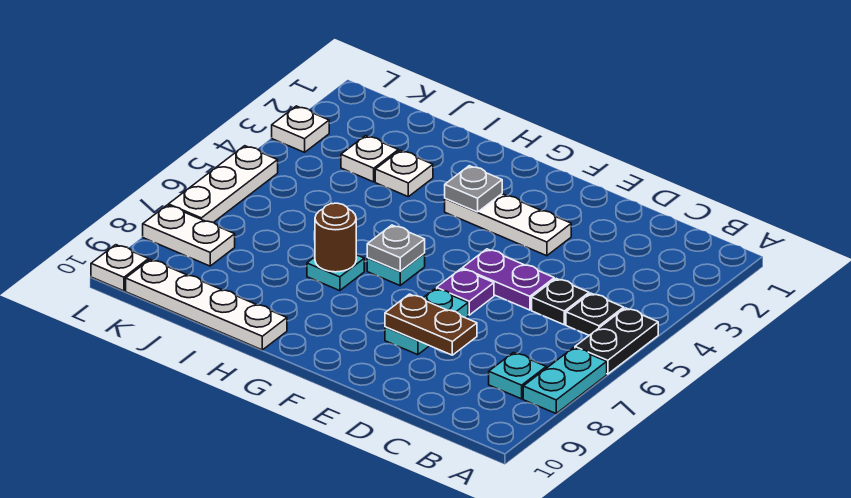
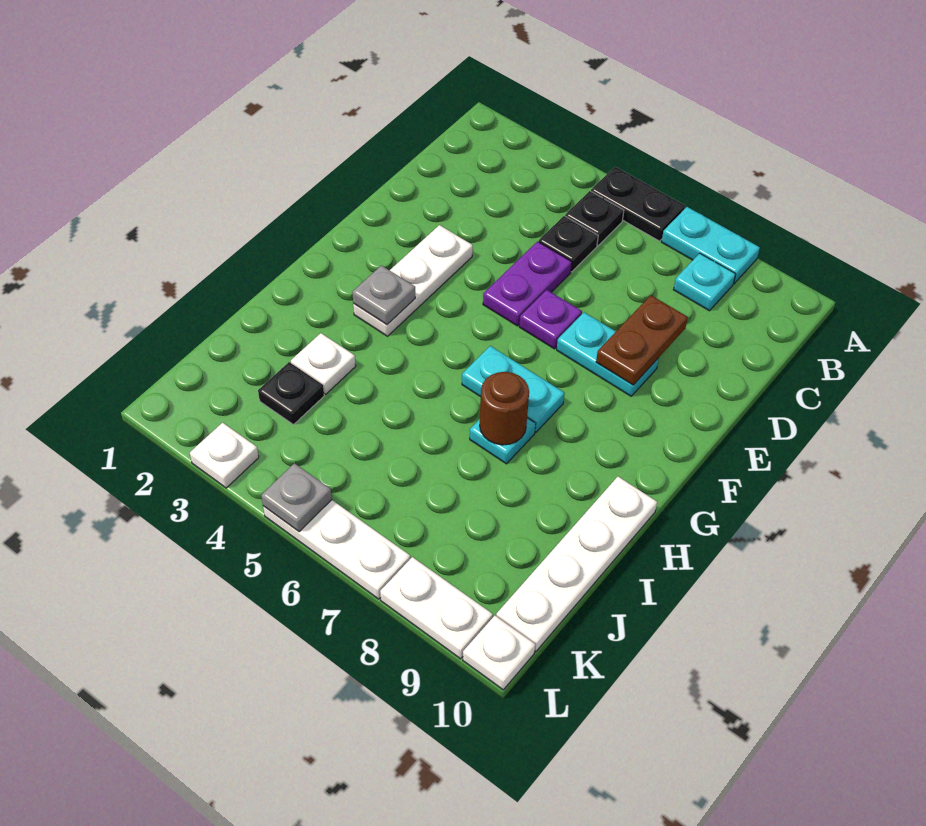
cyan 1x1 plate [367,253,425,285] -> cyan 1x2 plate [462,346,565,432]
grey 1x1 plate [367,225,425,271] -> grey 1x1 plate moved to [261,463,332,532]
white 1x1 plate [341,136,398,182] -> black 1x1 plate [258,362,324,425]
white 1x2 plate [143,205,235,266] -> white 1x2 plate turned to [380,557,493,659]

